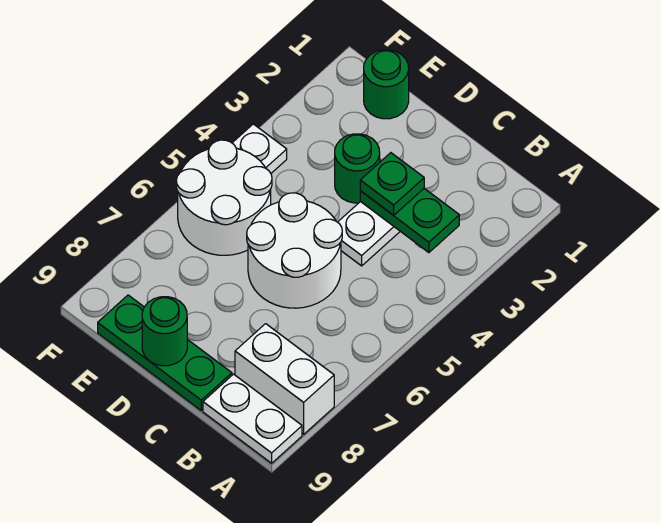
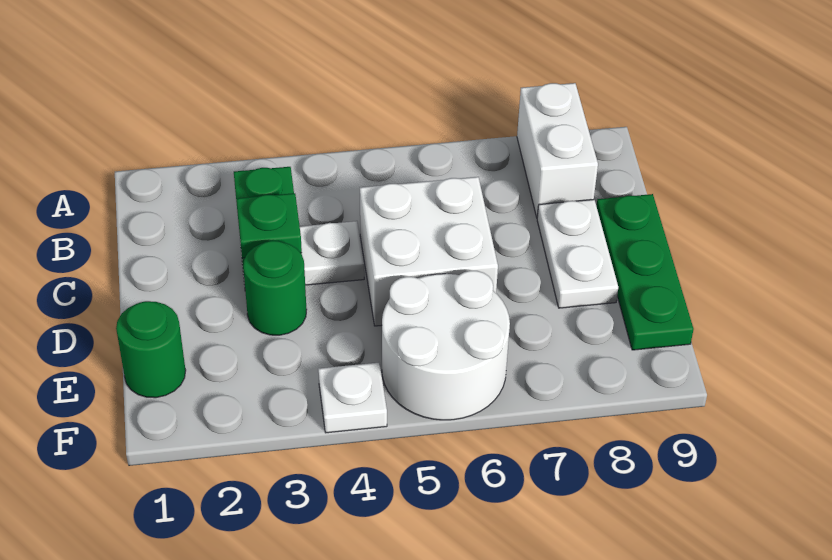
white 1x2 plate [203,374,302,463] -> white 1x2 plate moved to [537,200,618,308]
white 2x2 round brick [247,193,342,308] -> white 2x2 brick [360,177,498,326]
green 1x1 round brick [142,297,187,366] -> none

